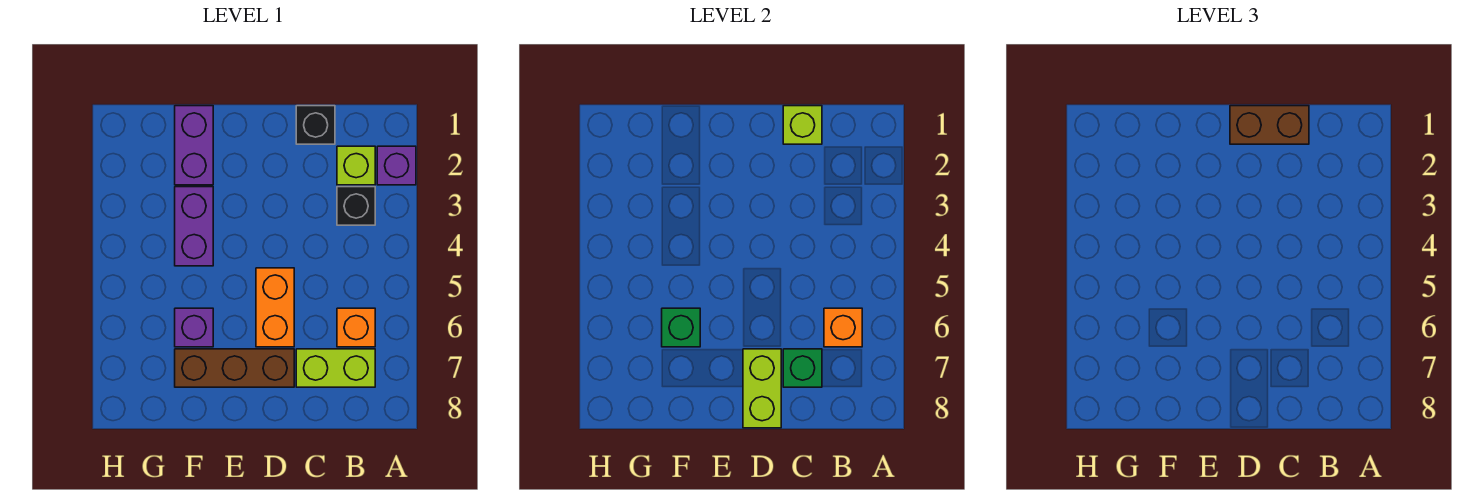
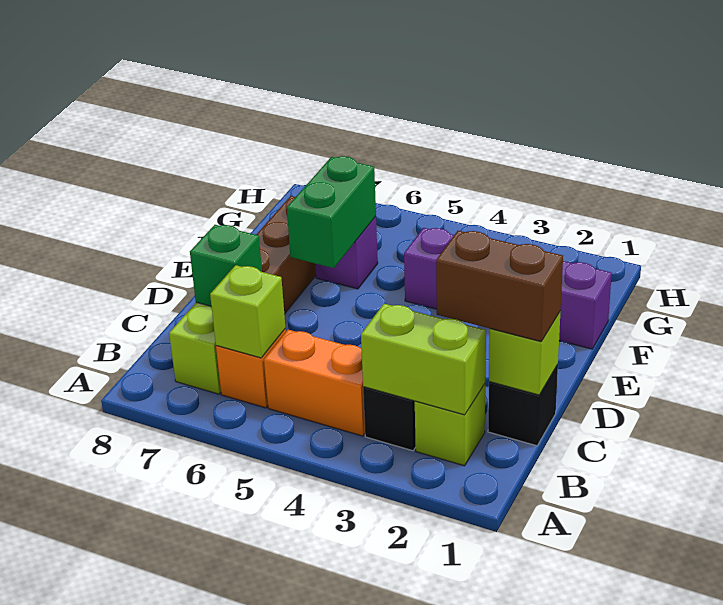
purple 1x1 brick [377,146,416,185] -> none
orange 1x1 brick [824,308,862,347] -> lime 1x1 brick [210,265,285,358]
brown 1x2 brick [1230,106,1309,144] -> brown 1x2 brick turned to [436,231,563,342]
orange 1x2 brick [256,268,294,347] -> orange 1x2 brick moved to [264,330,365,436]
lime 1x2 brick [743,349,781,428] -> lime 1x2 brick moved to [361,304,486,415]
green 1x1 brick [662,308,700,347] -> green 1x2 brick [287,156,376,268]

